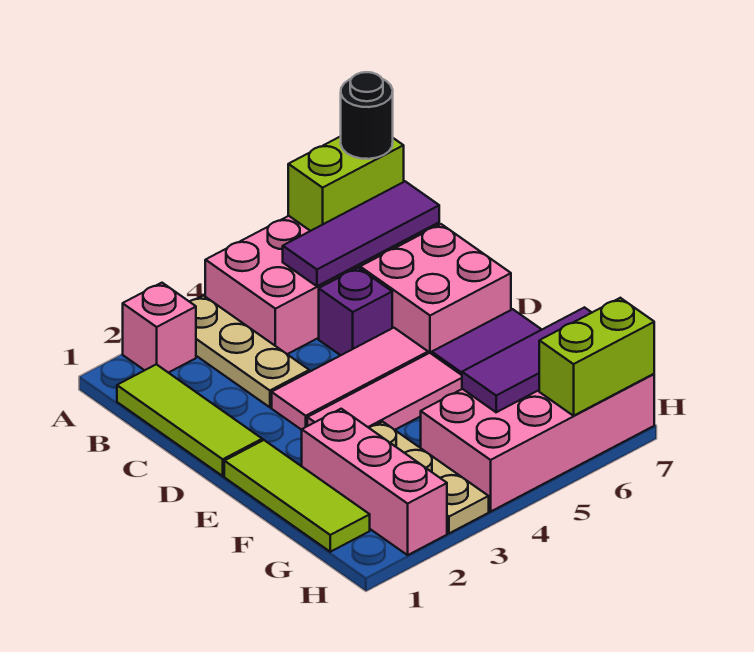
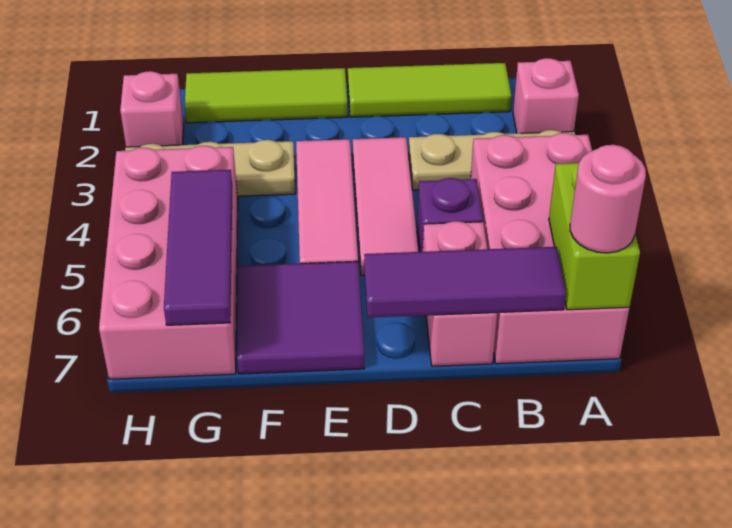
black 1x1 round brick [341,72,393,159] -> pink 1x1 round brick [570,145,646,253]
purple 1x3 tile [283,181,439,286] -> purple 1x3 tile turned to [364,247,566,318]
pink 2x2 brick [360,224,511,354] -> pink 1x2 brick [423,221,497,366]
pink 1x3 brick [302,409,447,555] -> pink 1x1 brick [120,71,184,147]
lime 1x2 brick [539,298,654,416] -> none

